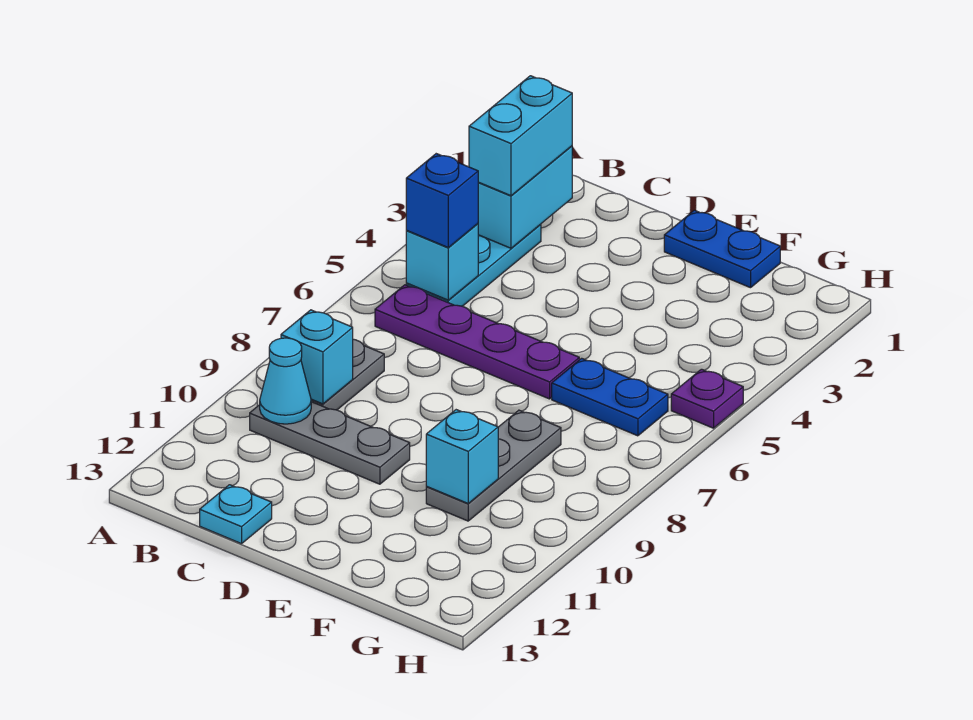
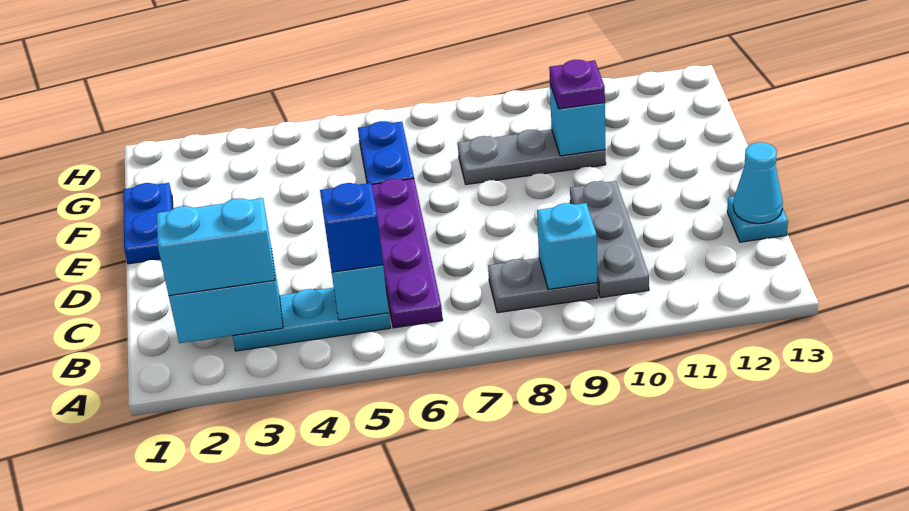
cyan 1x1 cone [260,338,311,424] -> cyan 1x1 cone moved to [733,142,783,224]
purple 1x1 plate [671,369,743,428] -> purple 1x1 plate moved to [549,60,605,109]

